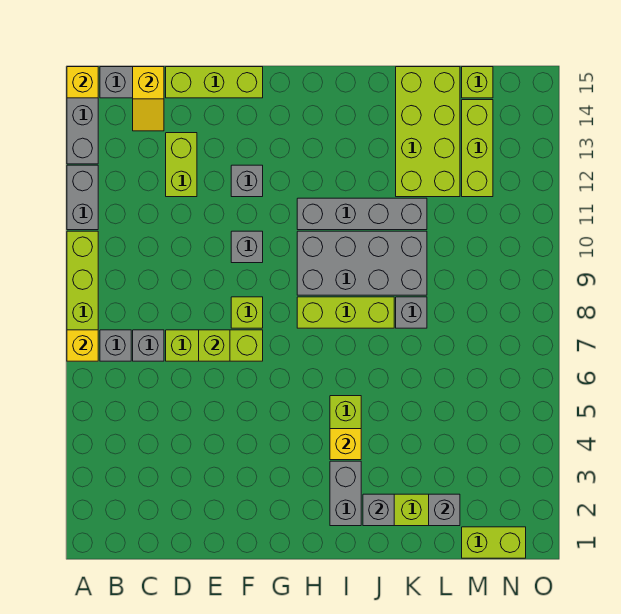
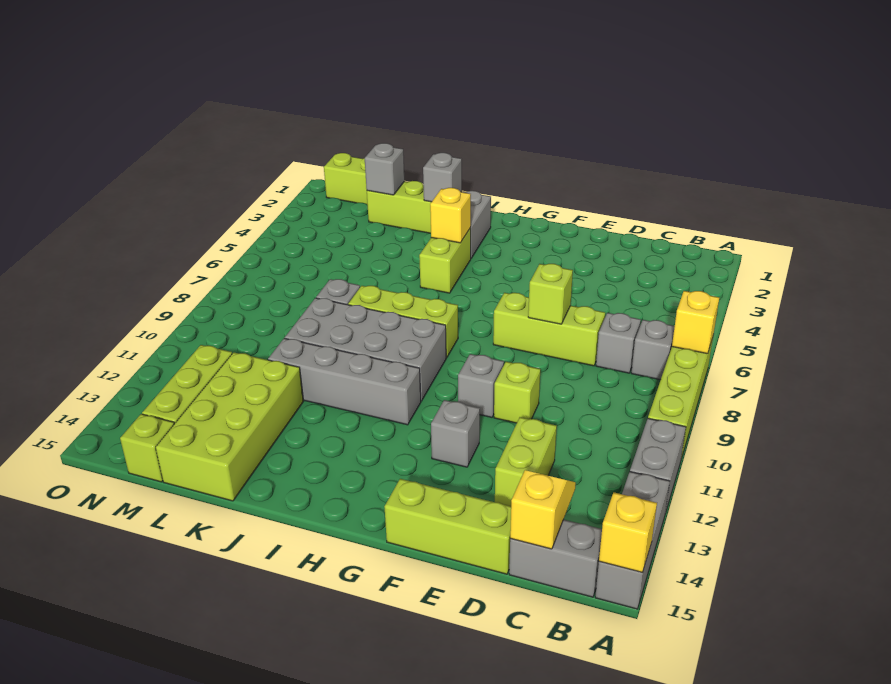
lime 1x1 brick [231,297,263,328] -> lime 1x1 brick moved to [494,362,540,423]

